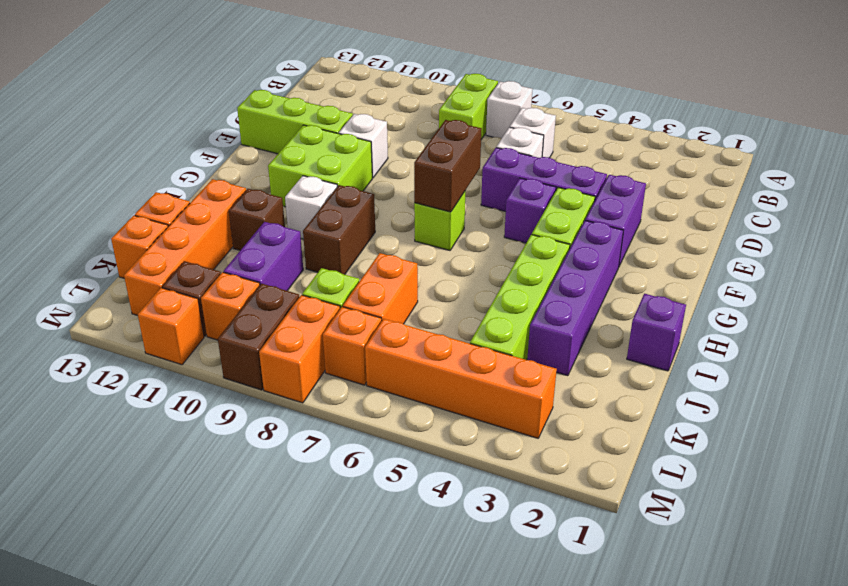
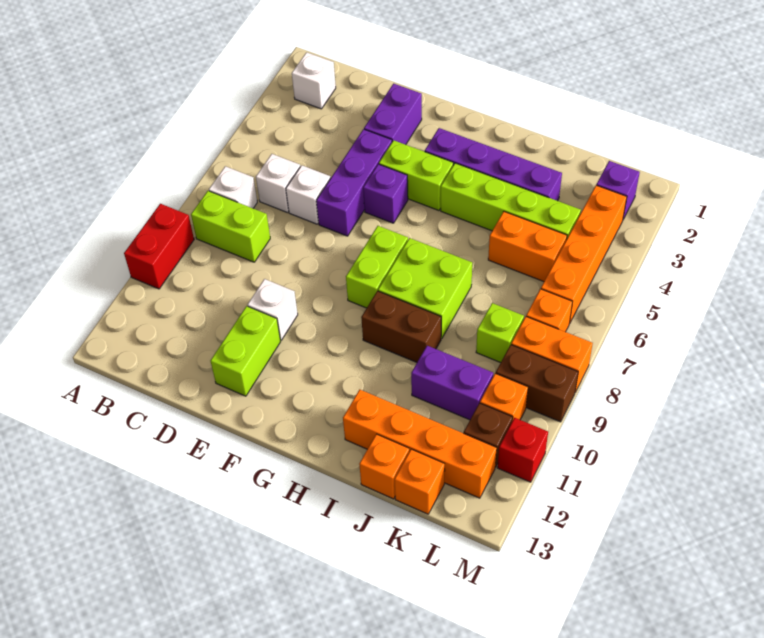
none -> red 1x2 brick [124,204,194,289]
purple 1x2 brick [585,175,646,266] -> purple 1x2 brick turned to [364,83,422,145]
lime 1x3 brick [237,90,353,154] -> lime 1x2 brick [211,306,281,396]
brown 1x2 brick [414,120,481,212] -> none
lime 2x2 brick [268,125,372,207] -> lime 2x2 brick moved to [378,238,472,339]
lime 1x1 brick [414,192,465,250] -> lime 1x2 brick [346,226,408,308]
white 1x1 brick [285,176,337,239] -> white 1x1 brick moved to [292,52,336,109]
purple 1x1 brick [627,294,686,371] -> purple 1x1 brick moved to [596,161,640,219]
brown 1x1 brick [229,189,285,250] -> none
orange 1x2 brick [343,253,418,324] -> orange 1x2 brick moved to [488,212,567,282]
orange 1x1 brick [138,288,204,365] -> red 1x1 brick [498,418,548,482]

